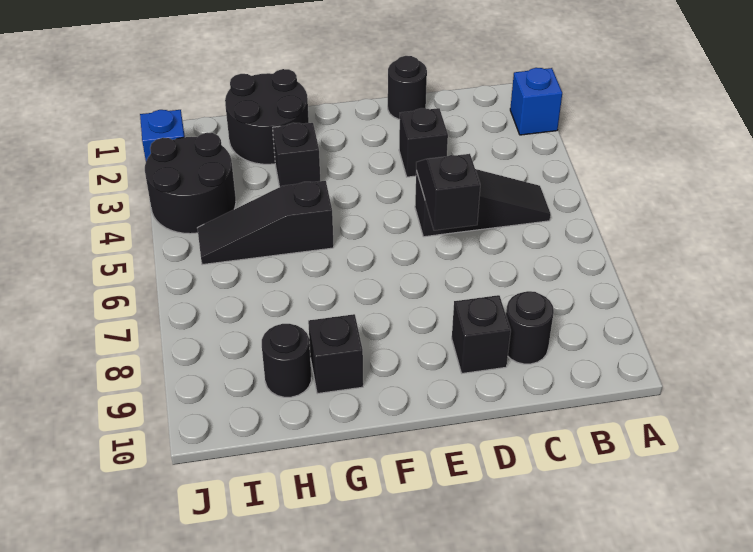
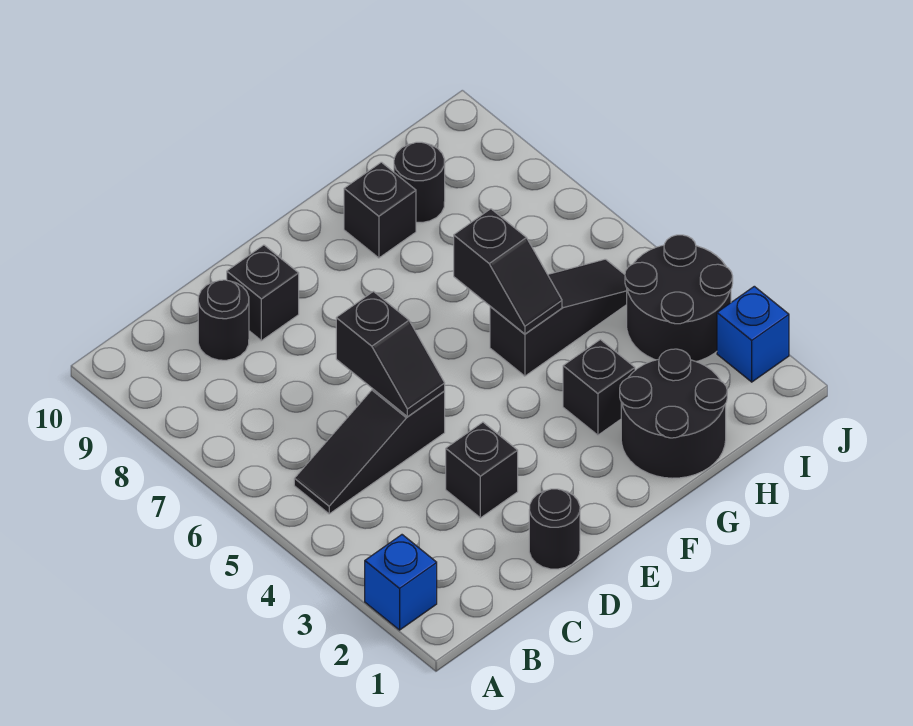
none -> black 1x2 slope [454,209,562,334]

